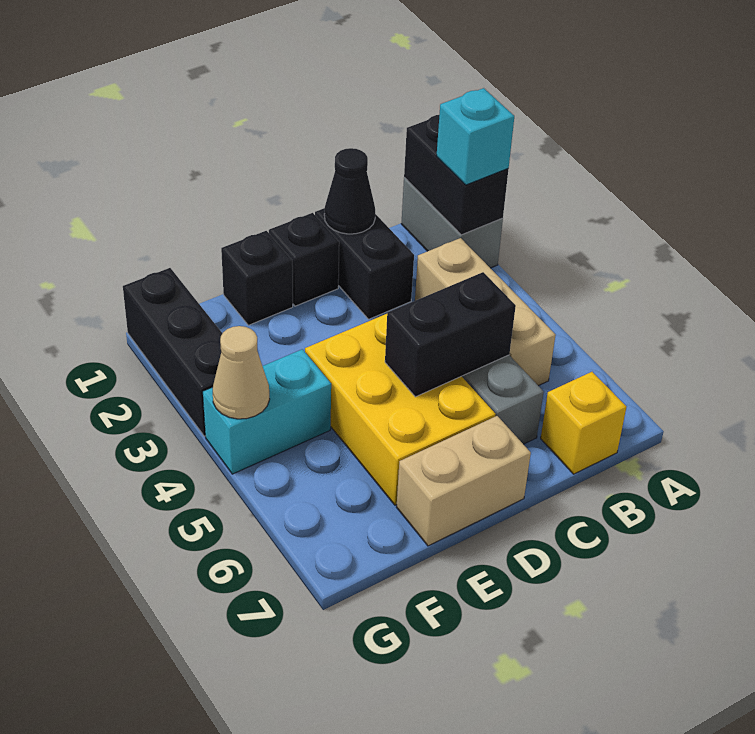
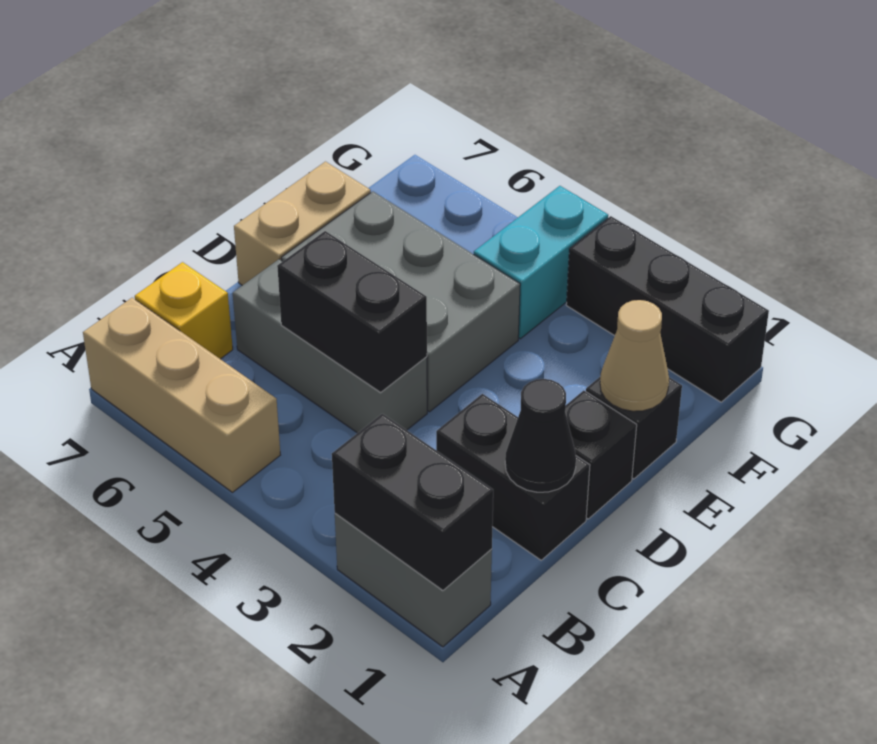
cyan 1x1 brick [437,88,514,185] -> none
tan 1x3 brick [415,238,556,386] -> tan 1x3 brick moved to [83,298,280,492]
black 1x2 brick [385,272,516,397] -> black 1x2 brick turned to [277,231,427,392]
yellow 2x3 brick [305,314,496,505] -> grey 2x3 brick [281,191,520,412]
tan 1x1 cone [212,326,270,419] -> tan 1x1 cone moved to [600,300,669,411]

